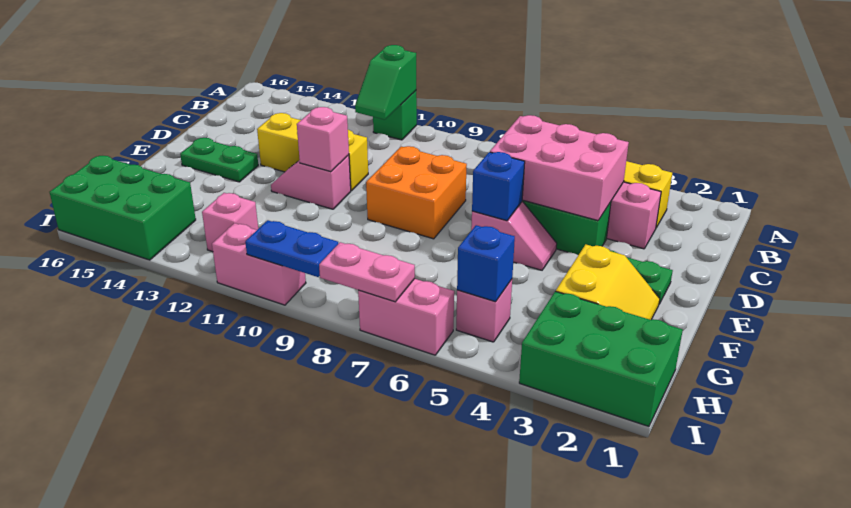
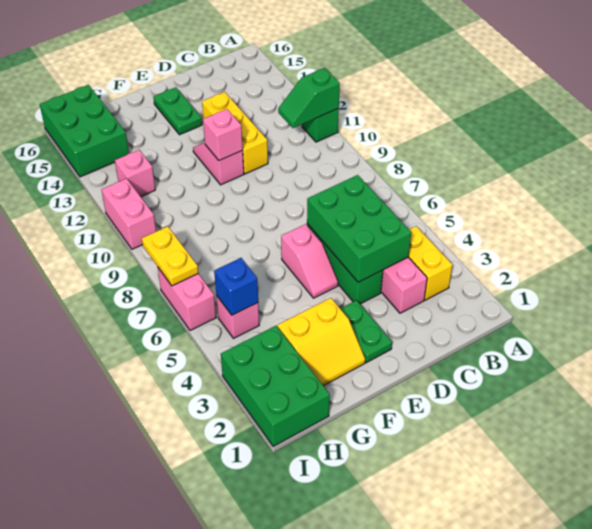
pink 2x3 brick [490,115,629,220] -> green 2x3 brick [307,175,411,282]
orange 2x2 brick [366,146,467,239] -> none
blue 1x1 brick [472,152,525,221] -> none
pink 1x2 plate [319,242,415,302] -> yellow 1x2 plate [142,226,198,286]
blue 1x2 plate [245,220,338,277] -> none

